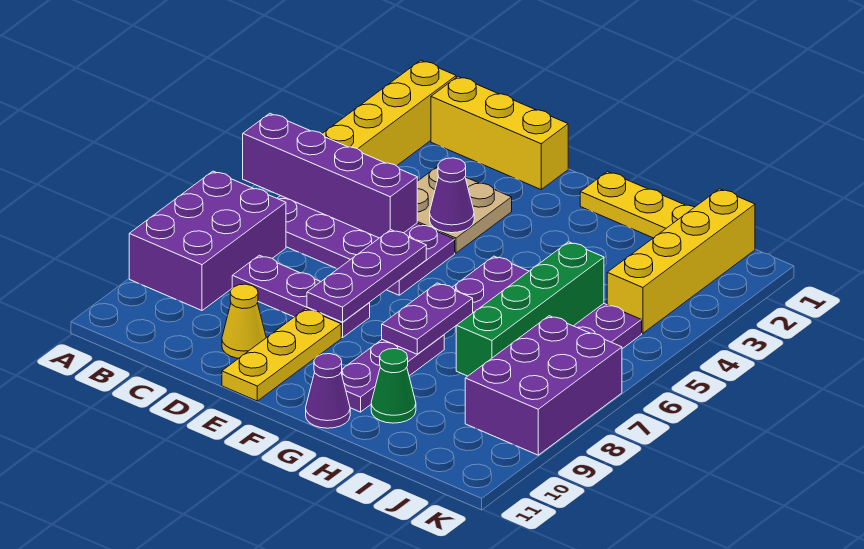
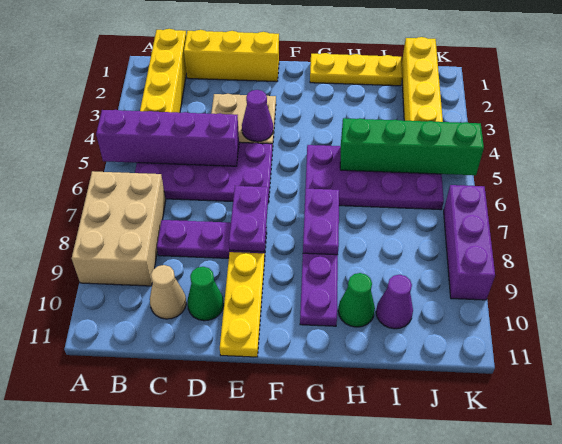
purple 2x3 brick [129,171,286,310] -> tan 2x3 brick [72,171,166,286]
none -> tan 1x1 cone [150,265,186,319]
yellow 1x1 cone [222,284,266,358] -> green 1x1 cone [187,267,224,321]
purple 1x3 plate [307,230,426,322] -> purple 1x2 plate [229,186,269,252]
purple 1x1 cone [306,354,350,428] -> purple 1x1 cone moved to [376,275,413,329]
green 1x4 brick [456,242,604,376] -> green 1x4 brick turned to [340,118,484,175]
purple 2x3 brick [465,316,622,455] -> purple 1x3 brick [444,185,495,300]

